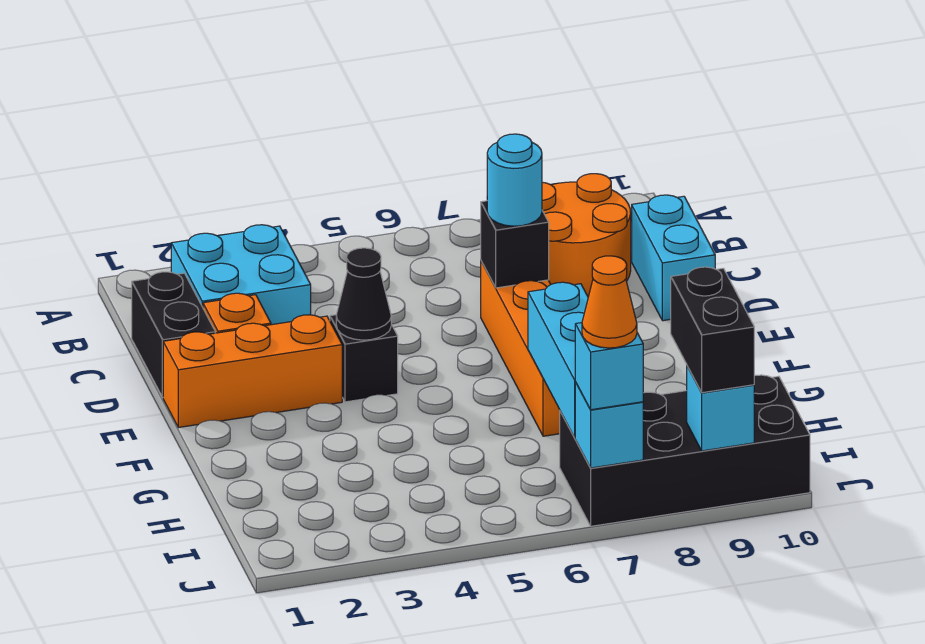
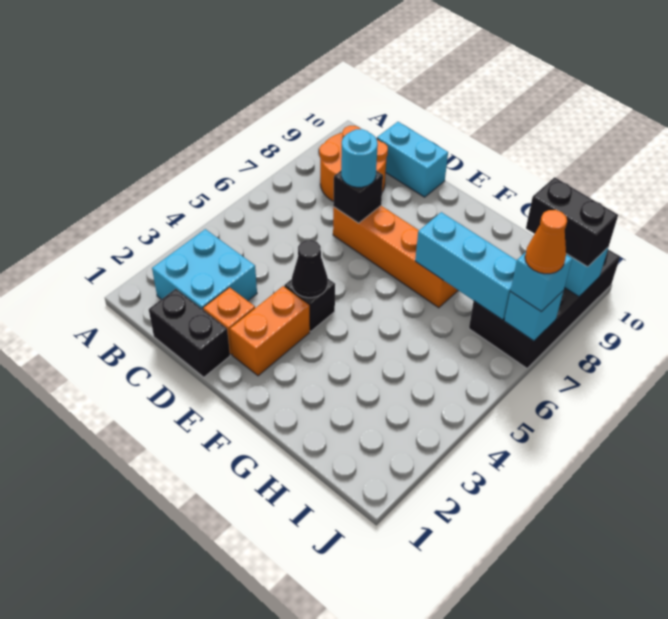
orange 1x3 brick [163,315,342,428] -> orange 1x2 brick [230,286,310,376]

